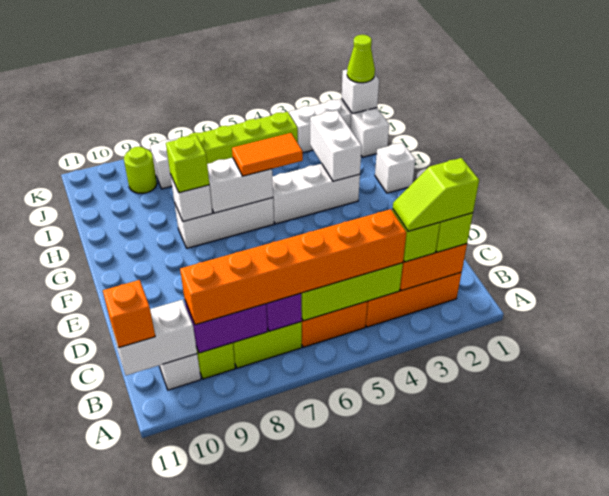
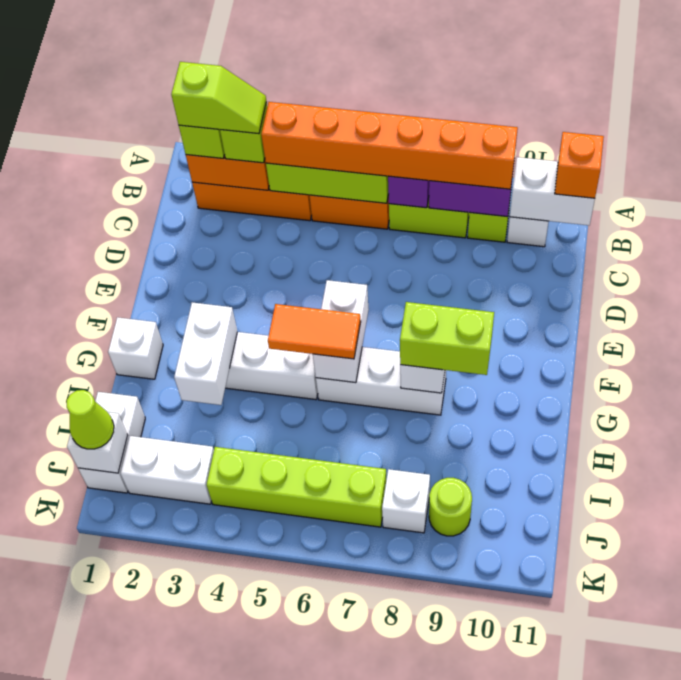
white 1x2 brick [207,158,273,213] -> white 1x2 brick turned to [313,280,369,383]
lime 1x1 brick [166,135,209,193] -> lime 1x2 brick [400,302,494,375]

